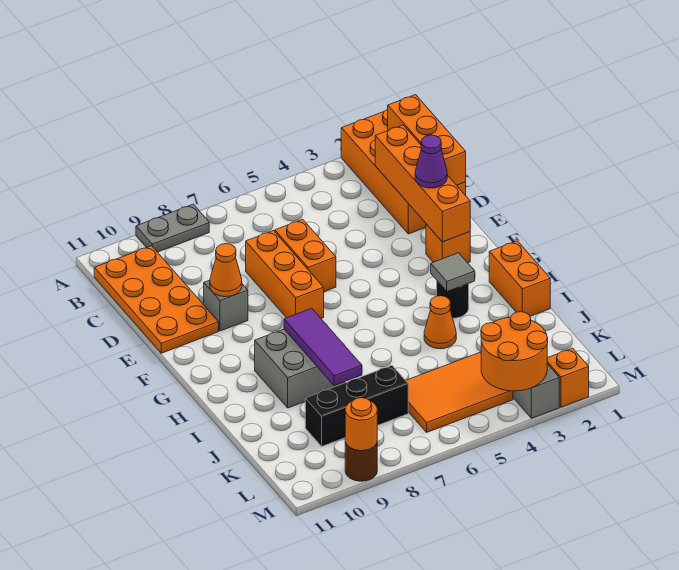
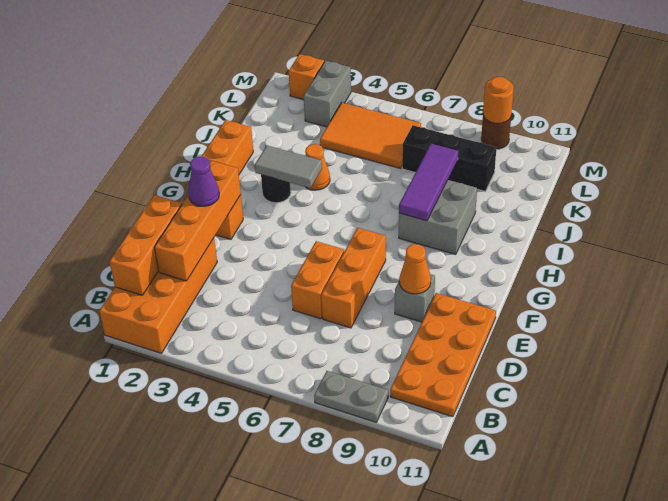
grey 1x1 tile [431,253,475,291] -> grey 1x2 tile [255,146,322,188]
orange 2x2 round brick [481,312,548,391] -> none

